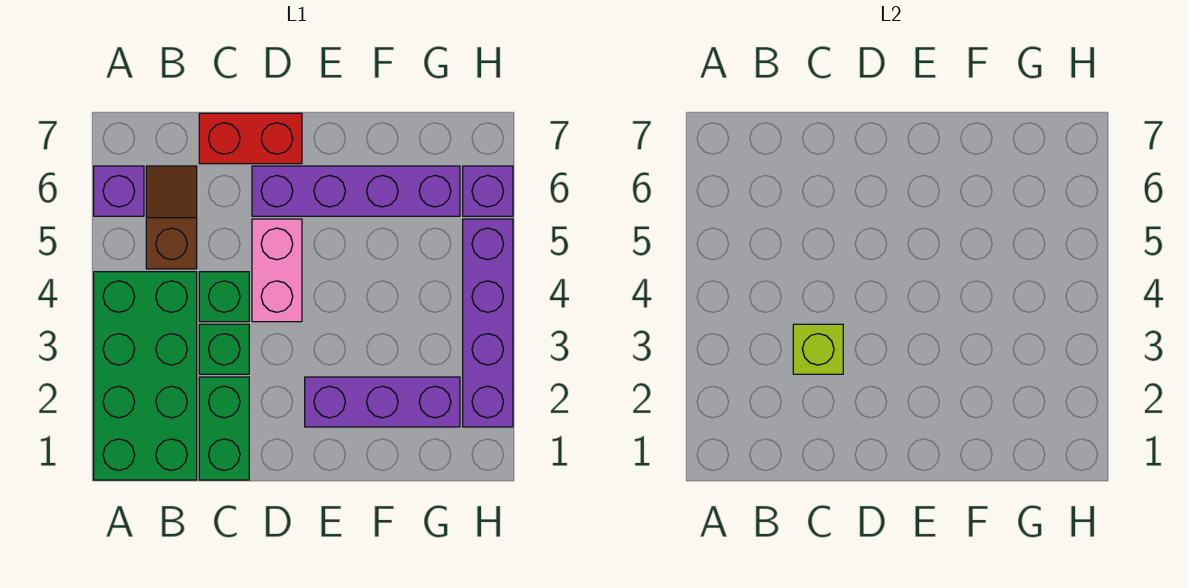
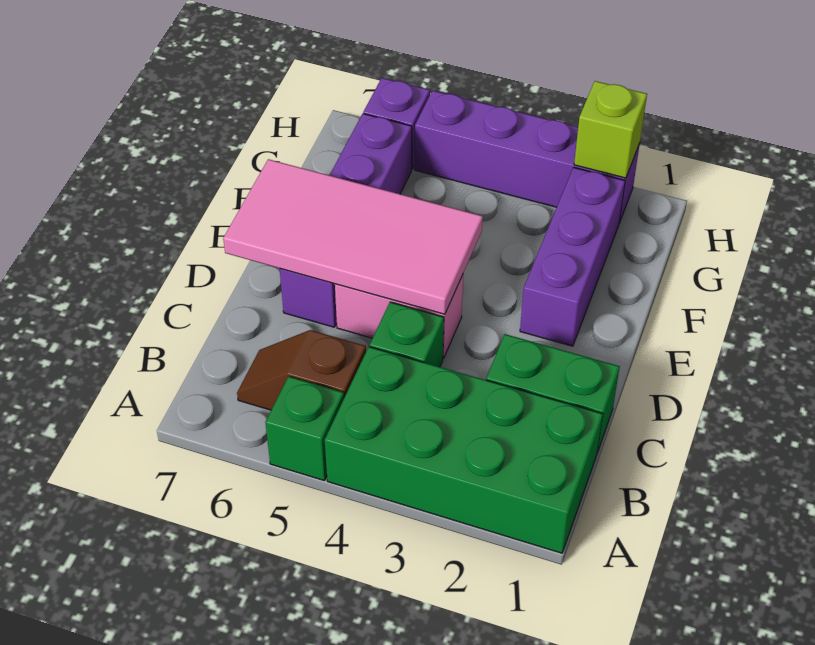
purple 1x1 brick [94,166,144,216] -> none
green 1x1 brick [199,324,249,374] -> green 1x1 brick moved to [265,376,344,481]
lime 1x1 brick [793,324,843,374] -> lime 1x1 brick moved to [574,81,647,178]
red 1x2 brick [199,113,302,164] -> none
none -> pink 2x4 tile [223,159,483,314]

